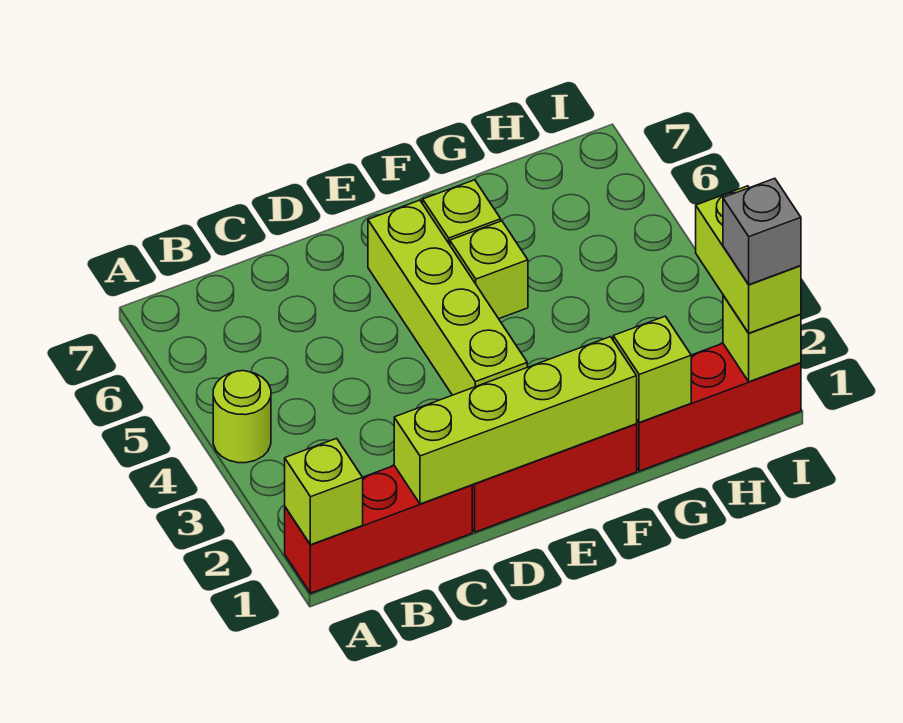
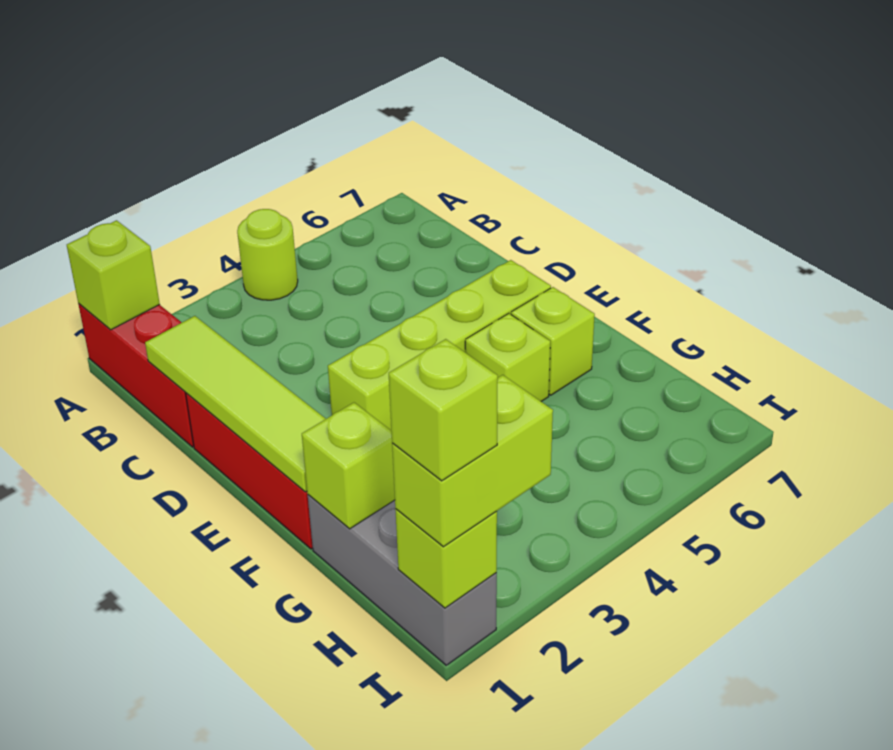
lime 1x4 brick [394,337,637,504] -> lime 1x4 tile [145,316,326,492]
red 1x3 brick [637,343,801,471] -> grey 1x3 brick [308,495,497,665]
grey 1x1 brick [723,178,801,285] -> lime 1x1 brick [389,339,498,481]

